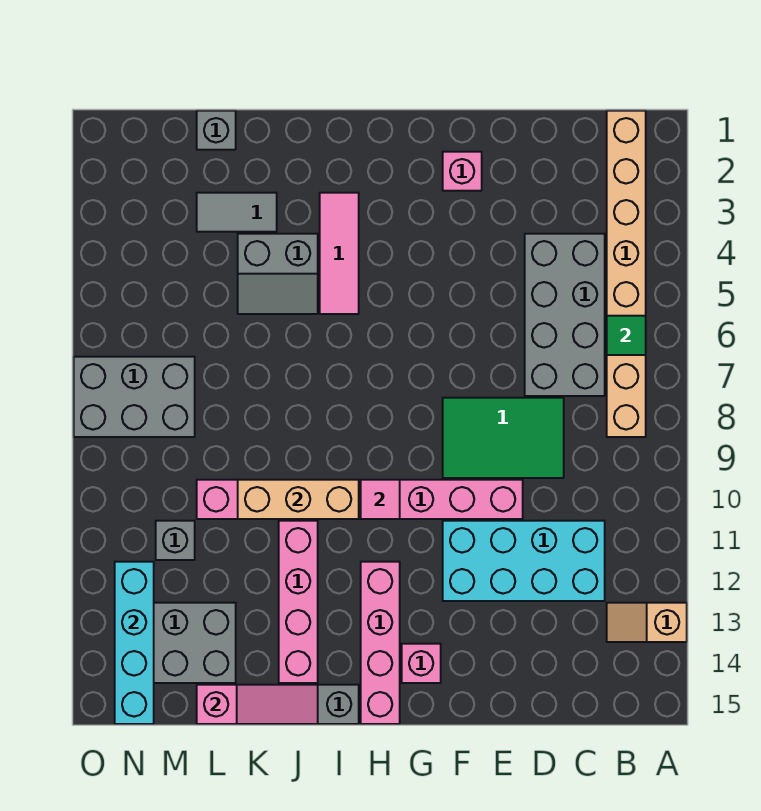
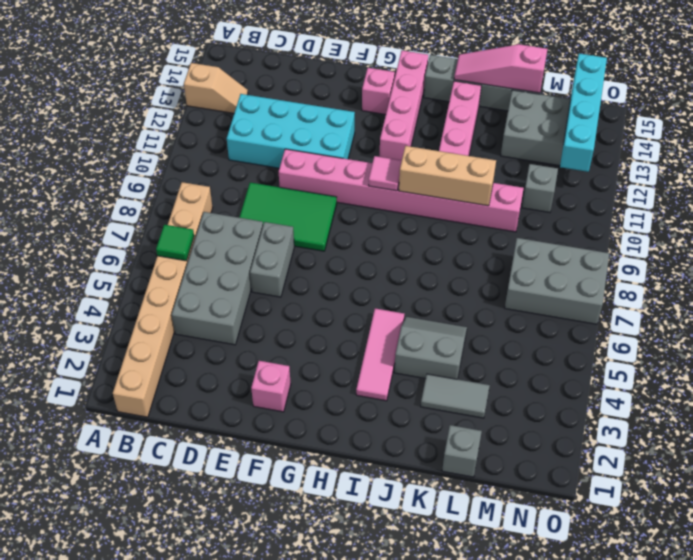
none -> grey 1x2 brick [250,222,294,297]

